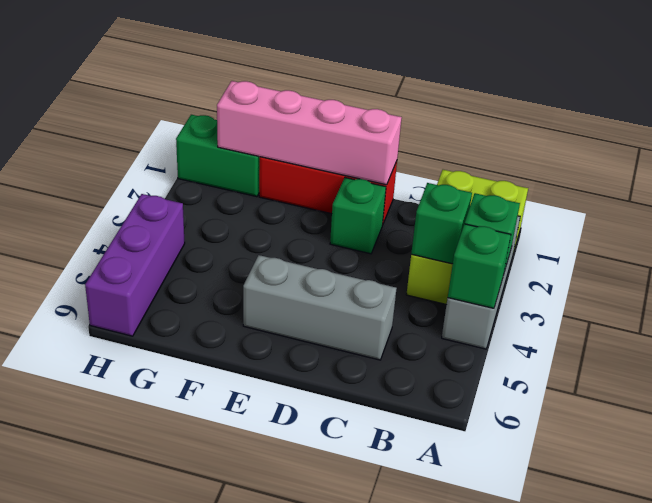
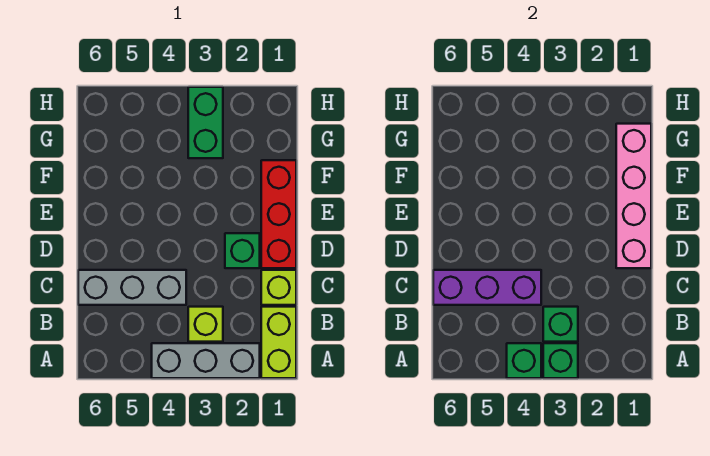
none -> lime 1x1 brick [261,270,296,305]
grey 1x3 brick [243,255,397,360] -> grey 1x3 brick turned to [78,270,186,305]
green 1x2 brick [176,115,260,197] -> green 1x2 brick moved to [188,87,223,158]
purple 1x3 brick [85,194,185,336] -> purple 1x3 brick moved to [433,270,541,305]

